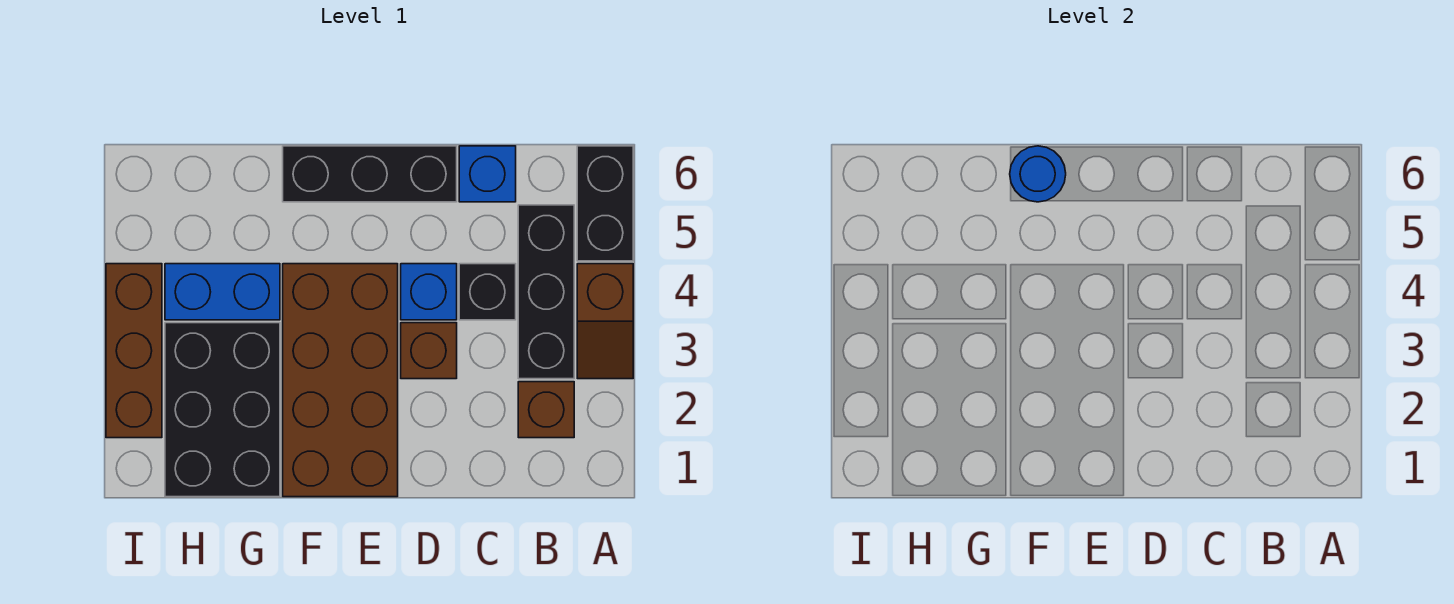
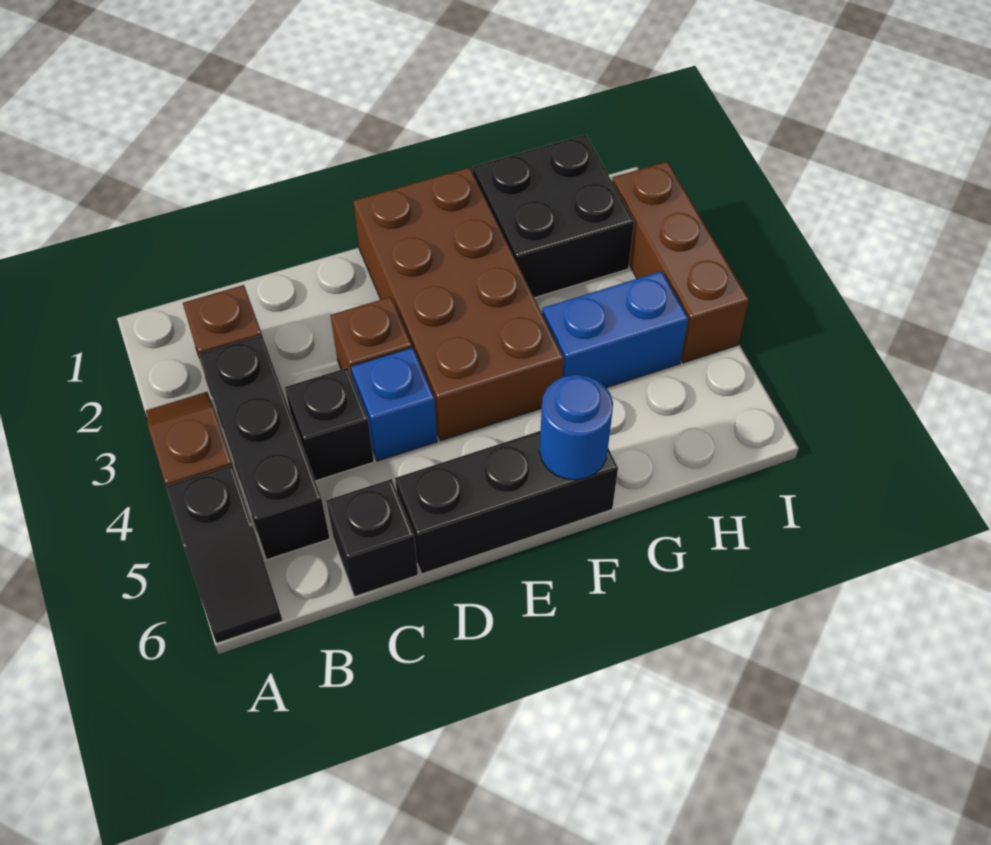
black 1x2 brick [577,146,633,261] -> black 1x2 slope [166,465,283,643]
blue 1x1 brick [459,146,516,202] -> black 1x1 brick [326,479,418,597]
black 2x3 brick [165,323,280,497] -> black 2x2 brick [473,135,634,298]

